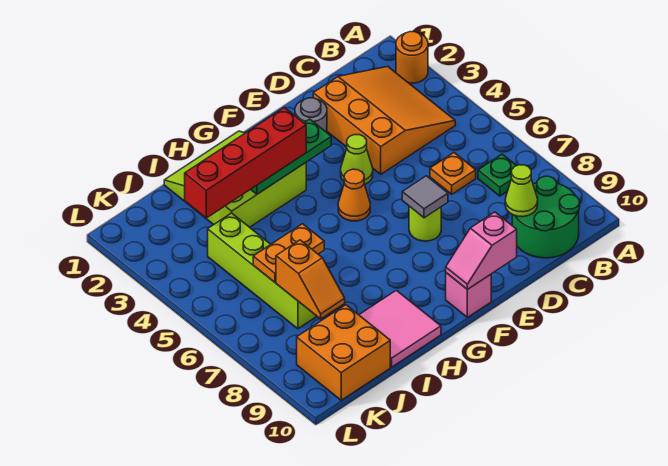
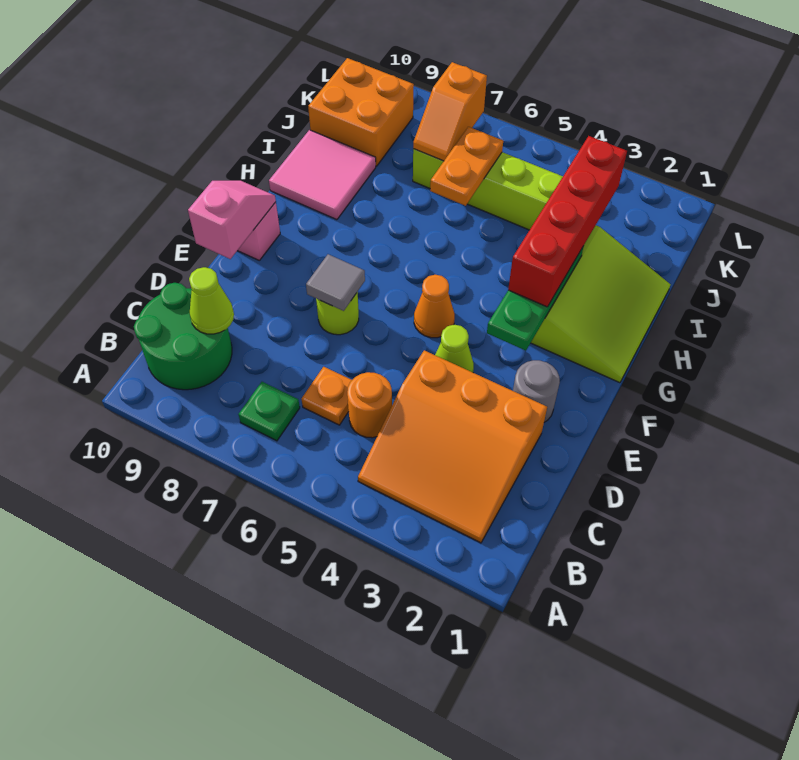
orange 1x1 round brick [396,32,428,83] -> orange 1x1 round brick moved to [347,372,392,438]
orange 1x2 slope [276,240,345,319] -> orange 1x2 slope turned to [413,62,487,161]

